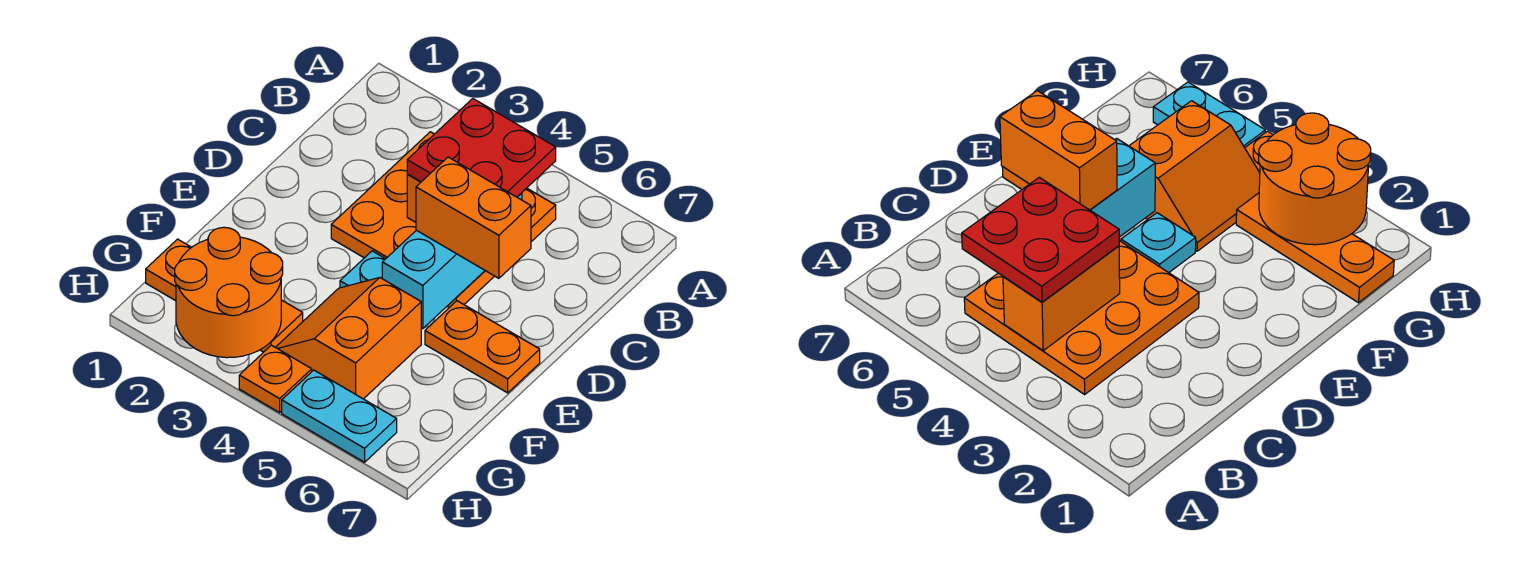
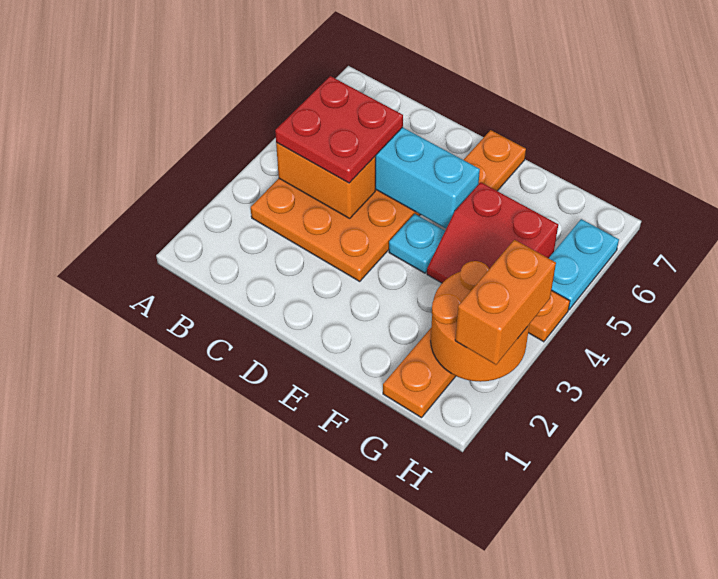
orange 1x2 brick [416,157,531,278] -> orange 1x2 brick moved to [455,240,556,365]
orange 2x2 slope [276,278,421,399] -> red 2x2 slope [427,182,558,283]

